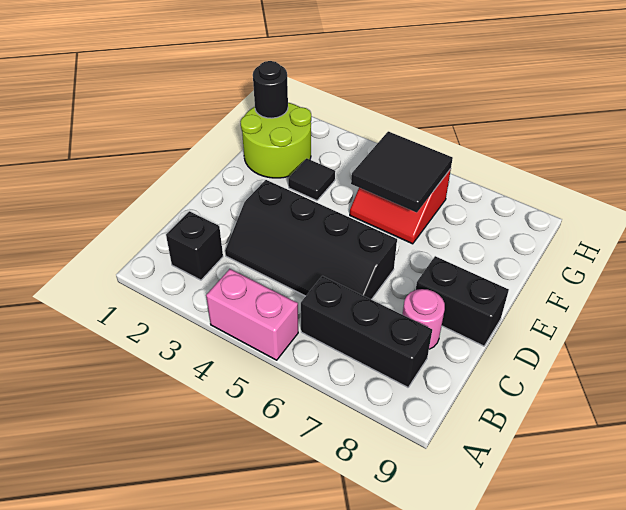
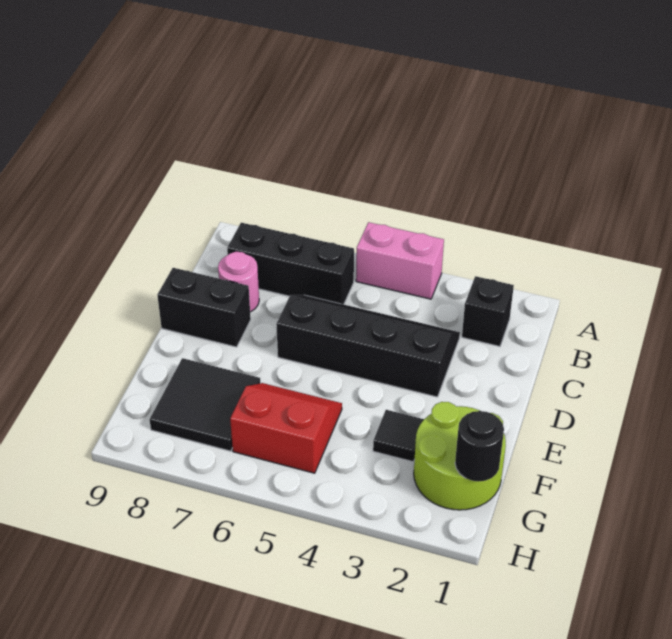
black 2x2 tile [351,131,453,213] -> black 2x2 tile moved to [150,358,260,451]

